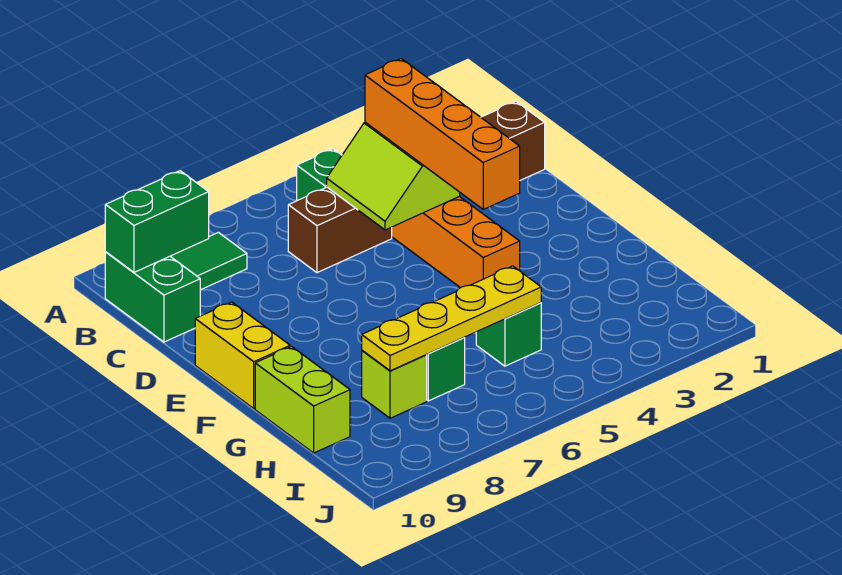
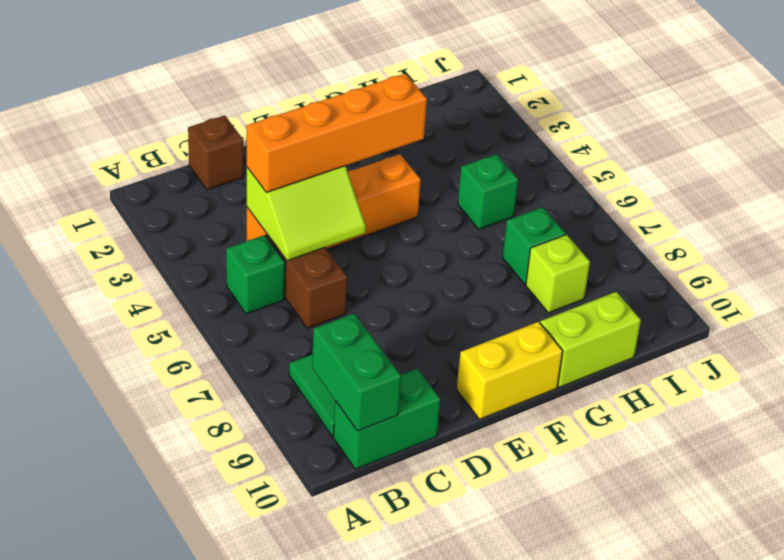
yellow 1x4 plate [362,266,541,371] -> none

